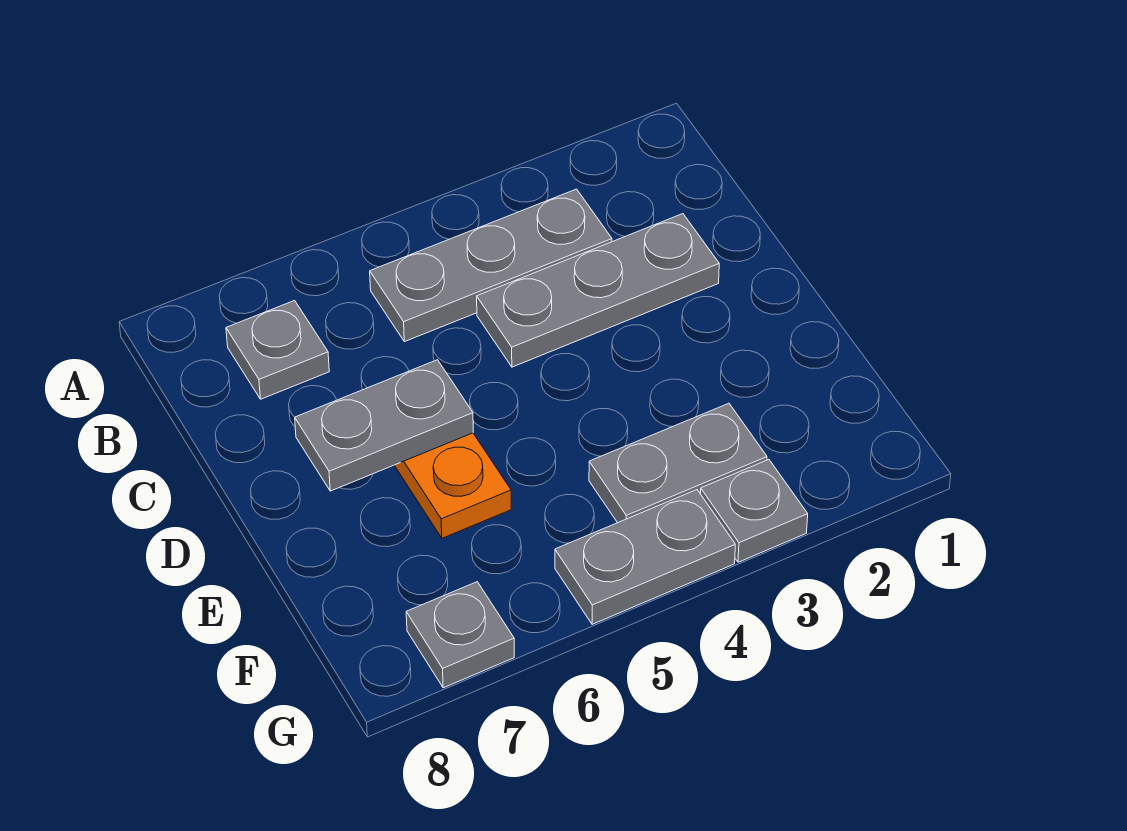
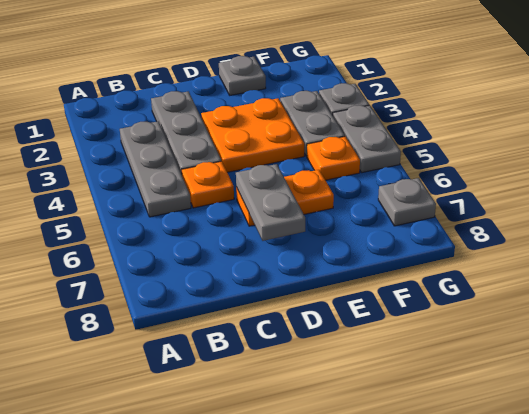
grey 1x1 plate [226,301,329,399] -> grey 1x1 plate moved to [219,56,266,95]
none -> orange 1x1 plate [182,161,234,208]
none -> orange 2x2 plate [201,98,304,172]
none -> orange 1x1 plate [307,137,360,180]

